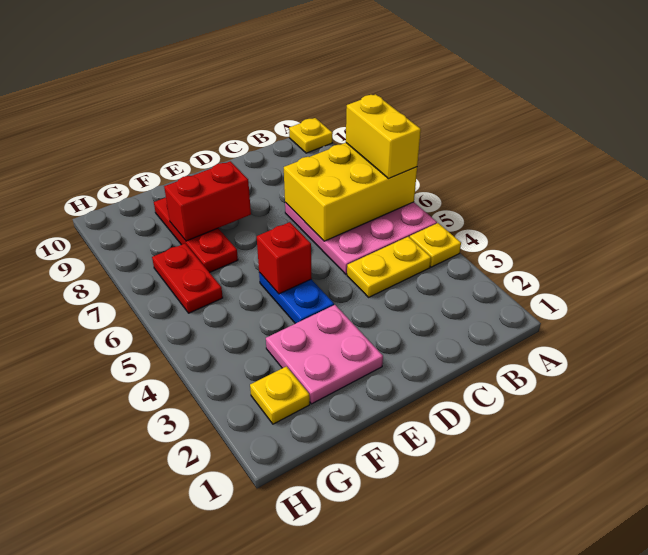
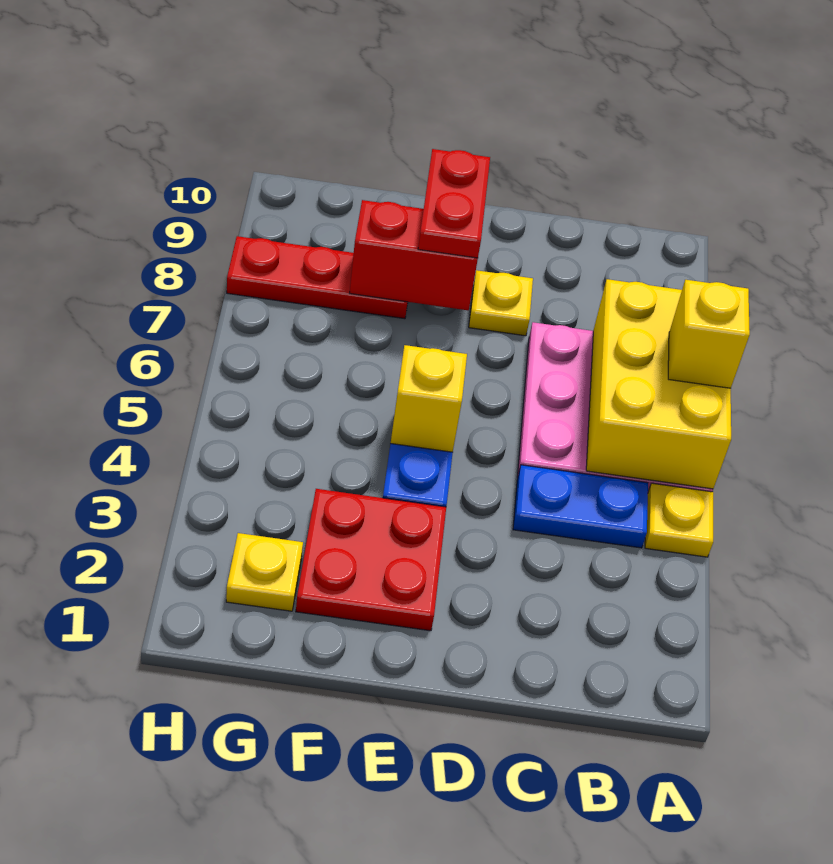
yellow 2x3 brick [284,143,417,241] -> yellow 2x3 brick turned to [586,279,731,489]
yellow 1x2 brick [346,94,421,178] -> yellow 1x1 brick [668,280,750,388]
yellow 1x1 plate [289,118,333,153] -> yellow 1x1 plate moved to [469,270,533,336]
yellow 1x2 plate [347,237,431,297] -> blue 1x2 plate [513,465,648,548]
pink 2x2 plate [266,305,383,404] -> red 2x2 plate [296,489,446,631]
red 1x1 brick [257,222,312,294] -> yellow 1x1 brick [391,345,467,452]
red 1x3 plate [154,197,238,273] -> red 1x3 plate turned to [227,236,408,319]
red 1x2 plate [152,243,223,313] -> red 1x2 plate moved to [418,149,490,258]

